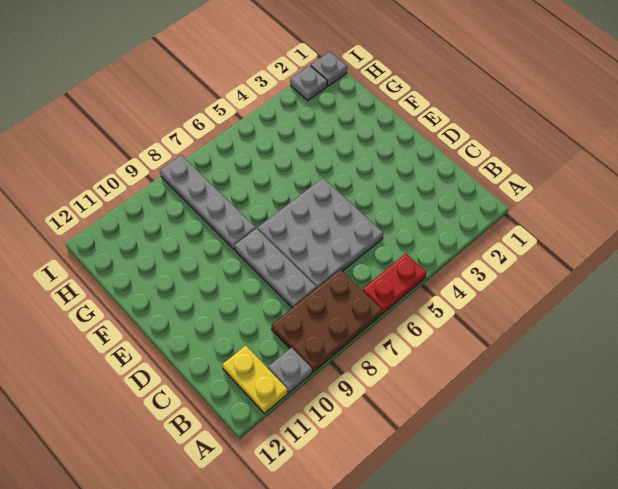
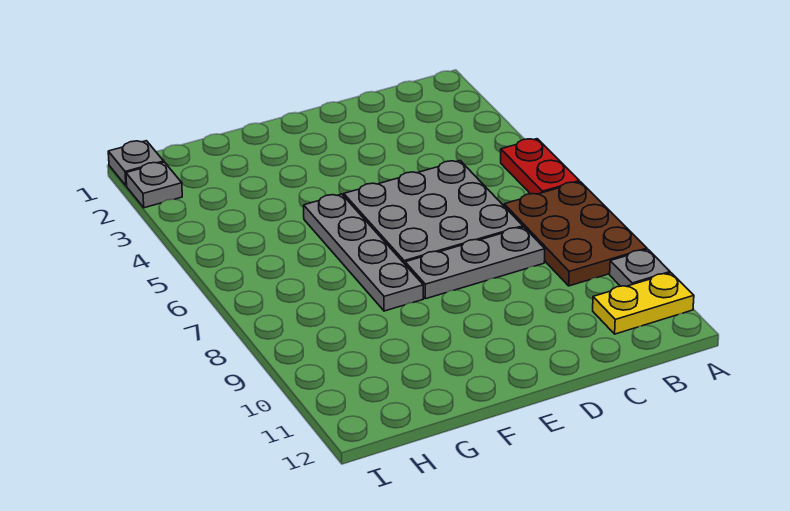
grey 1x4 plate [160,155,256,249] -> grey 1x4 plate turned to [304,194,423,311]

